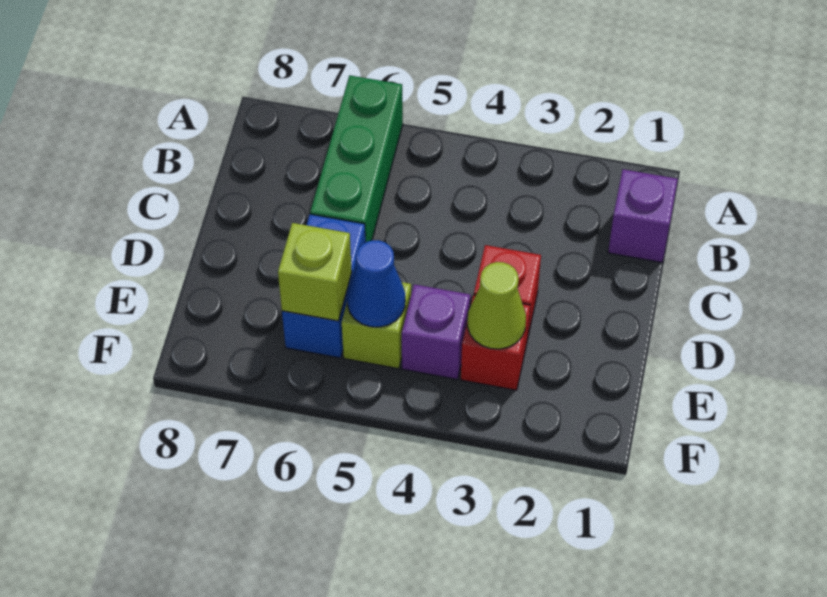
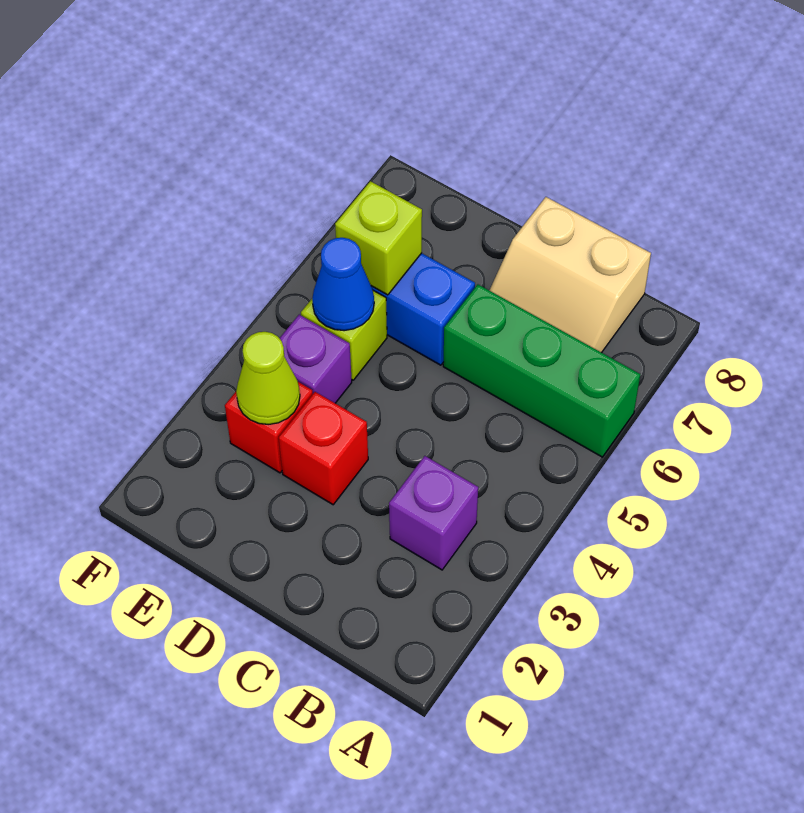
purple 1x1 brick [608,169,678,262] -> purple 1x1 brick moved to [389,456,478,570]
none -> tan 2x2 slope [489,197,651,353]

